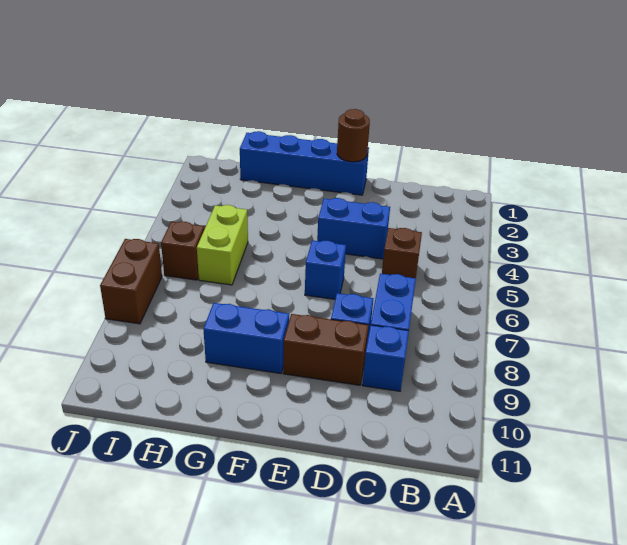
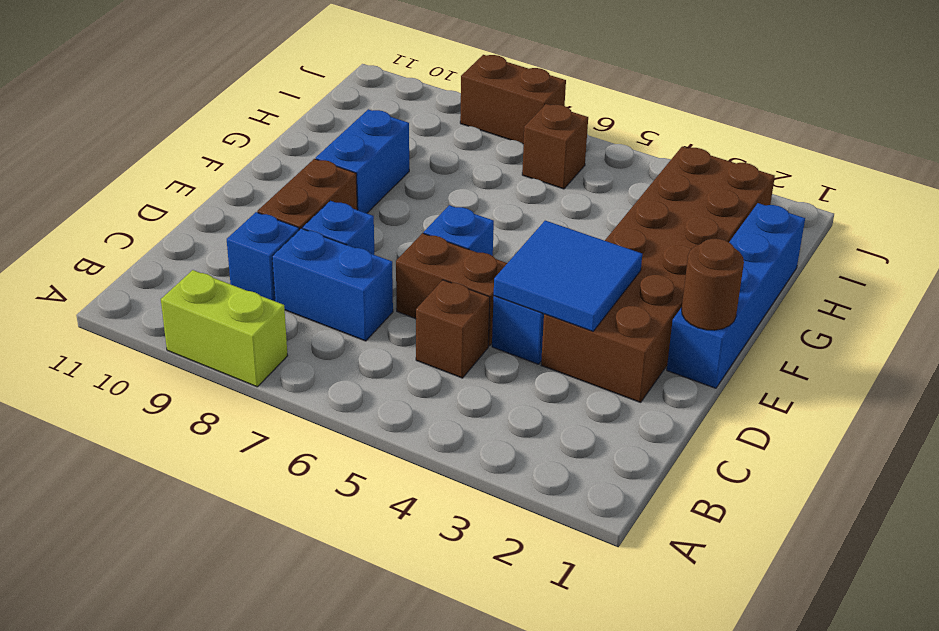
none -> brown 2x6 brick [541,147,775,402]
none -> blue 2x2 tile [494,220,642,331]
none -> brown 1x2 brick [396,233,507,346]
lime 1x2 brick [197,205,248,285] -> lime 1x2 brick moved to [161,270,288,387]

